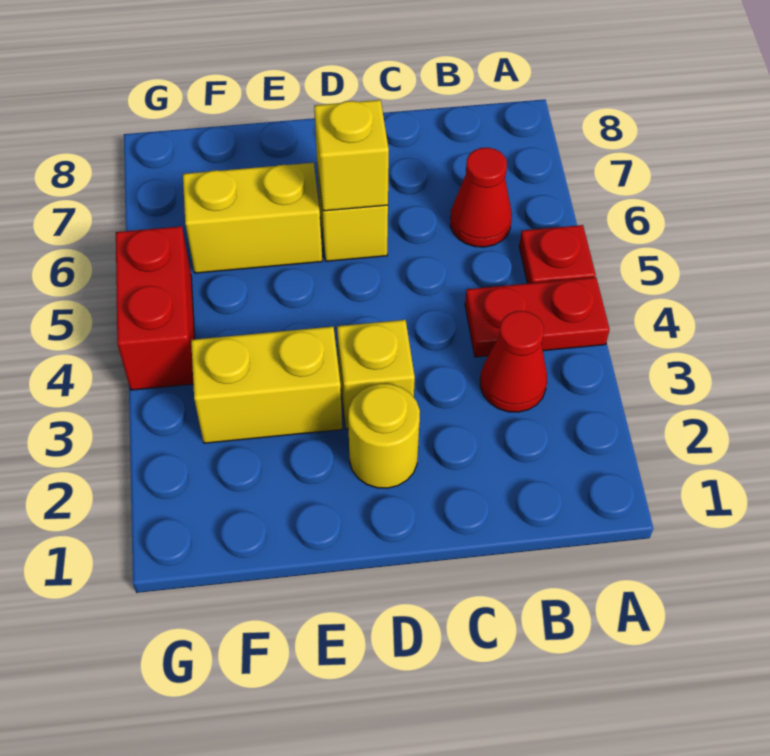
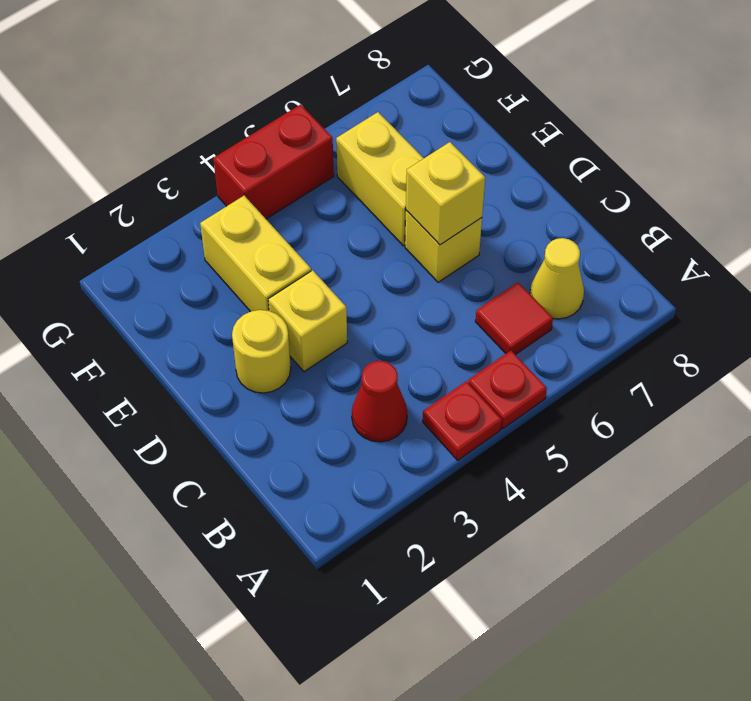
red 1x2 plate [465,277,610,357] -> red 1x1 plate [423,381,502,460]
red 1x1 cone [450,148,512,247] -> red 1x1 tile [475,282,553,355]
none -> yellow 1x1 cone [530,238,584,319]

